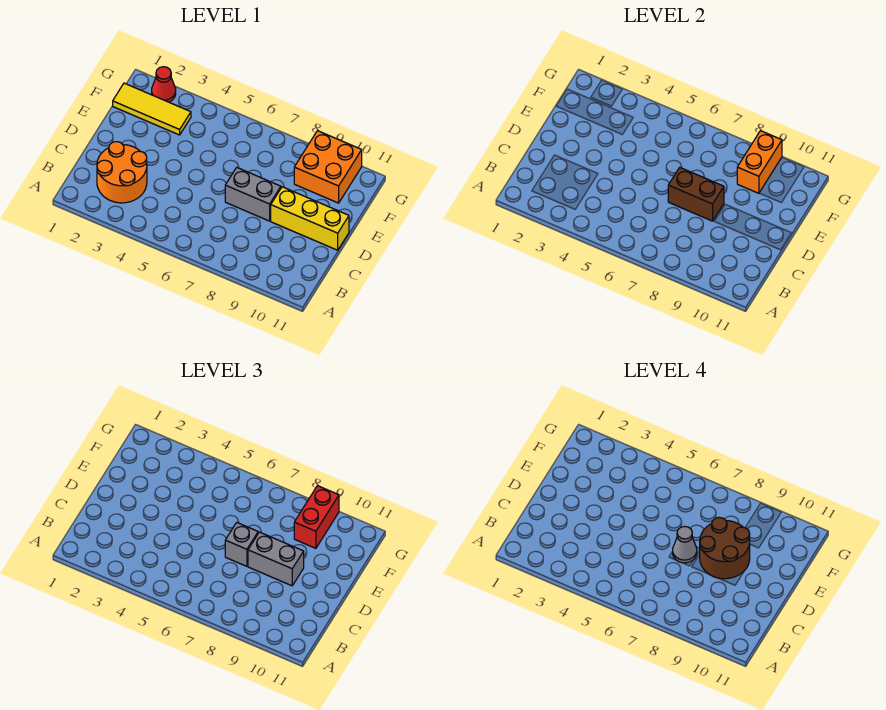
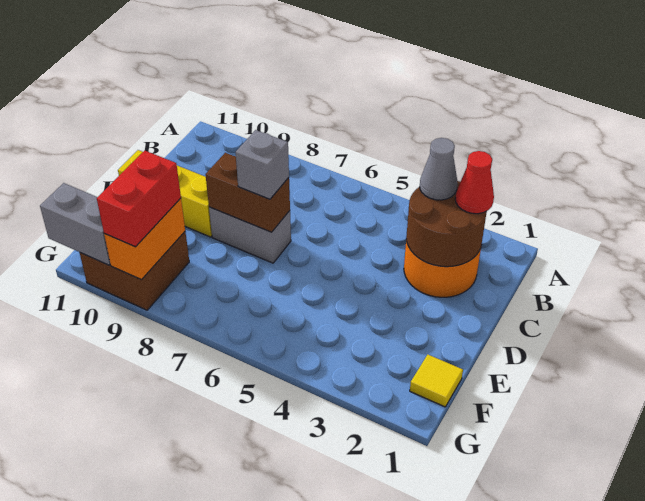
grey 1x1 cone [673,527,697,563] -> grey 1x1 cone moved to [420,138,457,200]
grey 1x2 brick [248,532,304,586] -> grey 1x2 brick moved to [40,183,110,265]
brown 2x2 round brick [700,518,750,579] -> brown 2x2 round brick moved to [406,181,487,267]
yellow 1x3 tile [113,83,191,135] -> yellow 1x1 tile [410,355,463,407]
orange 2x2 brick [294,131,362,203] -> brown 2x2 brick [80,232,189,310]
red 1x1 cone [152,67,176,102] -> red 1x1 cone moved to [455,151,494,214]

